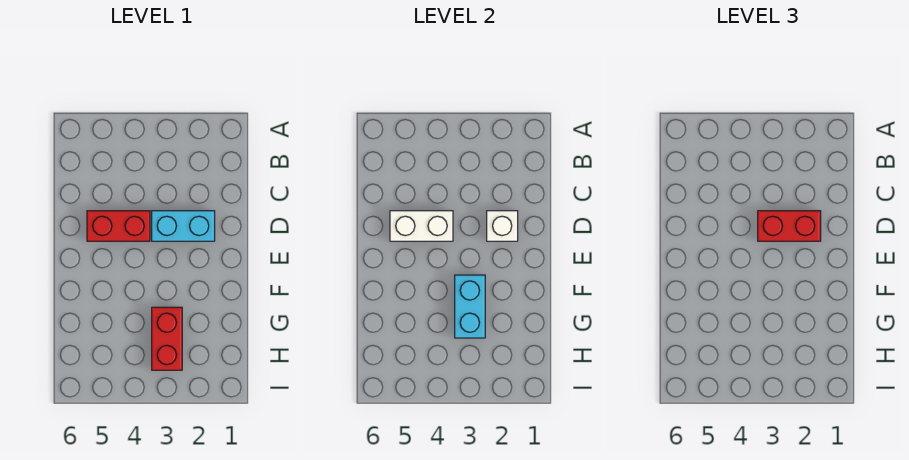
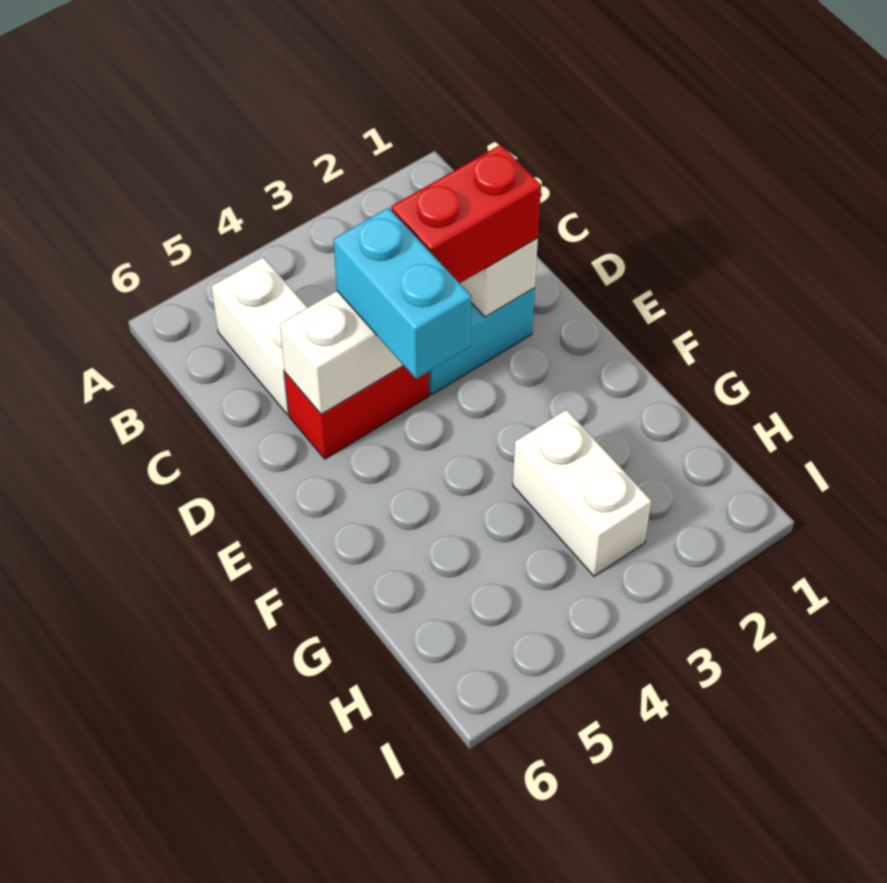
none -> white 1x2 brick [211,257,308,415]
cyan 1x2 brick [455,275,485,338] -> cyan 1x2 brick moved to [333,208,471,379]
red 1x2 brick [152,307,182,370] -> white 1x2 brick [513,410,651,576]

